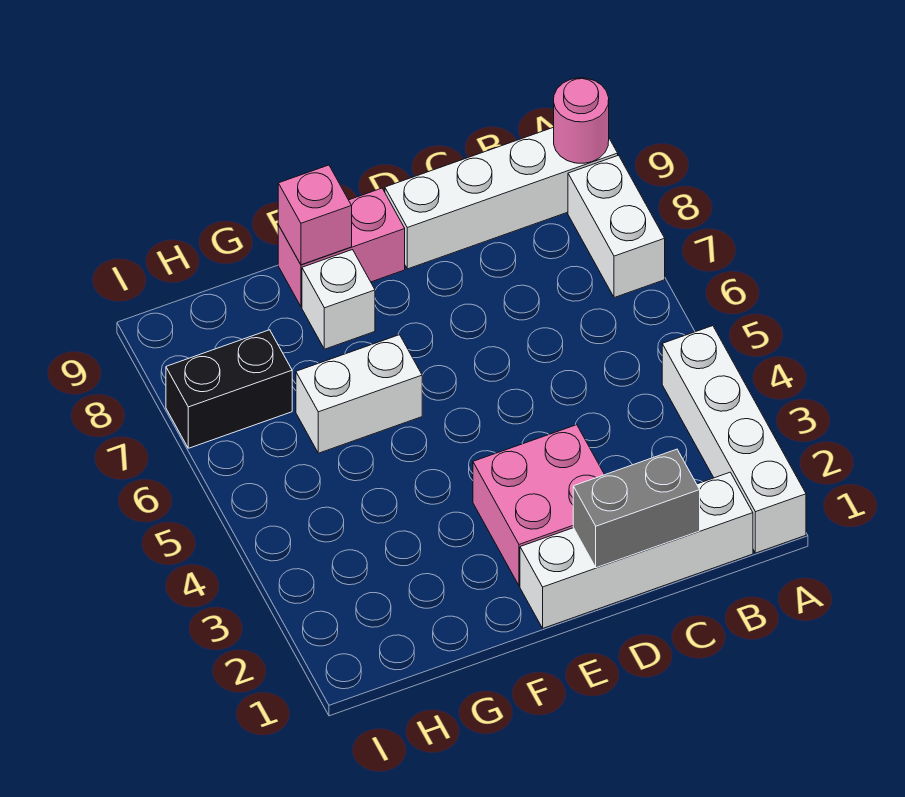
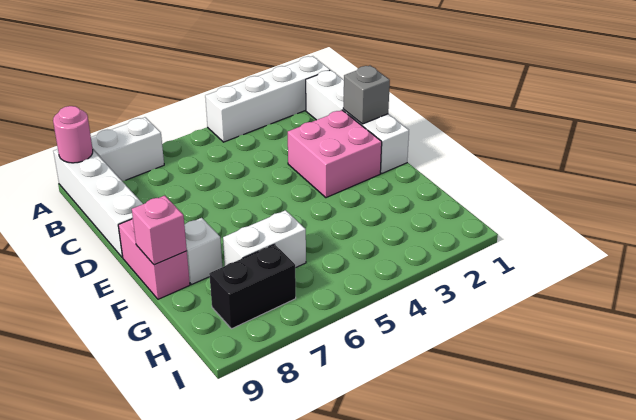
grey 1x2 brick [573,449,700,568] -> grey 1x1 brick [343,66,390,124]
white 1x2 brick [296,335,422,453] -> white 1x2 brick turned to [223,210,306,268]
black 1x2 brick [166,330,292,448] -> black 1x2 brick turned to [209,244,296,329]

